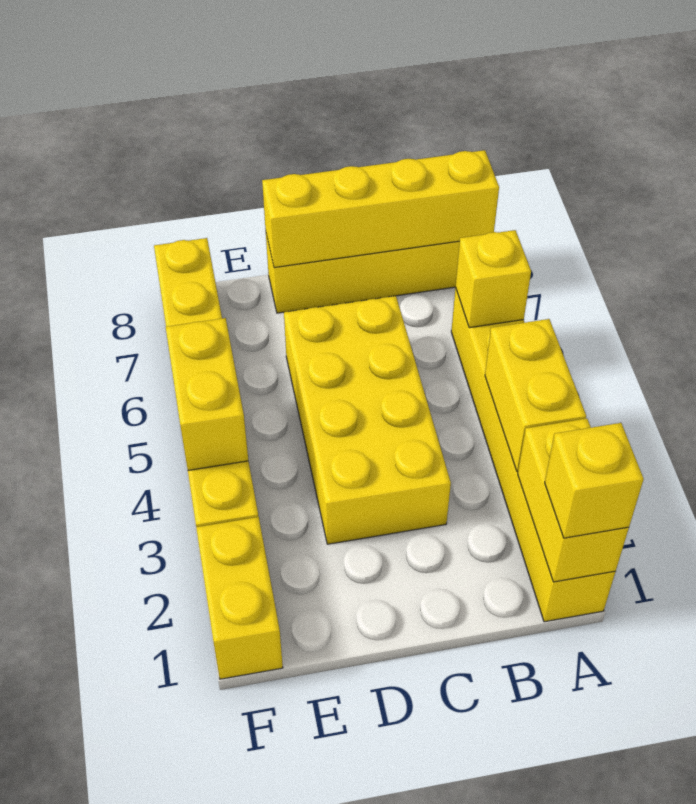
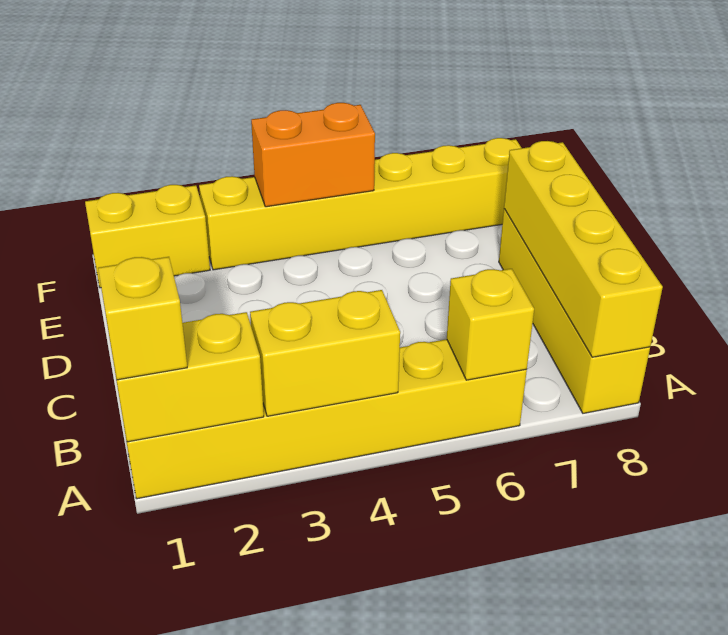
yellow 2x4 brick [284,296,451,544] -> none
yellow 1x2 brick [166,318,248,470] -> orange 1x2 brick [251,103,375,207]

